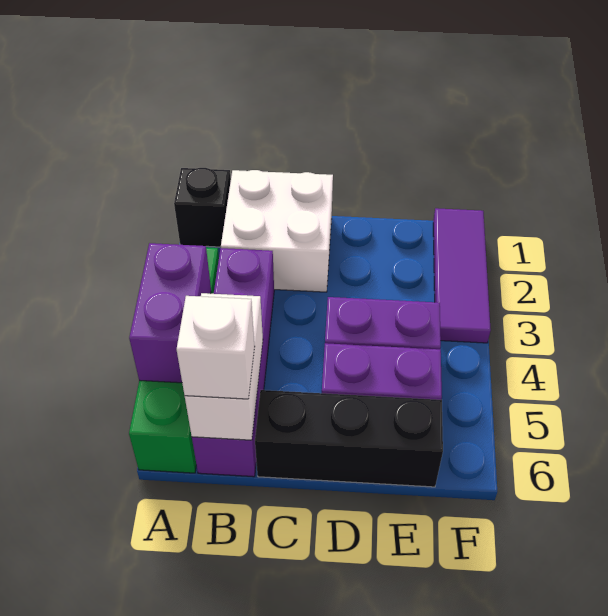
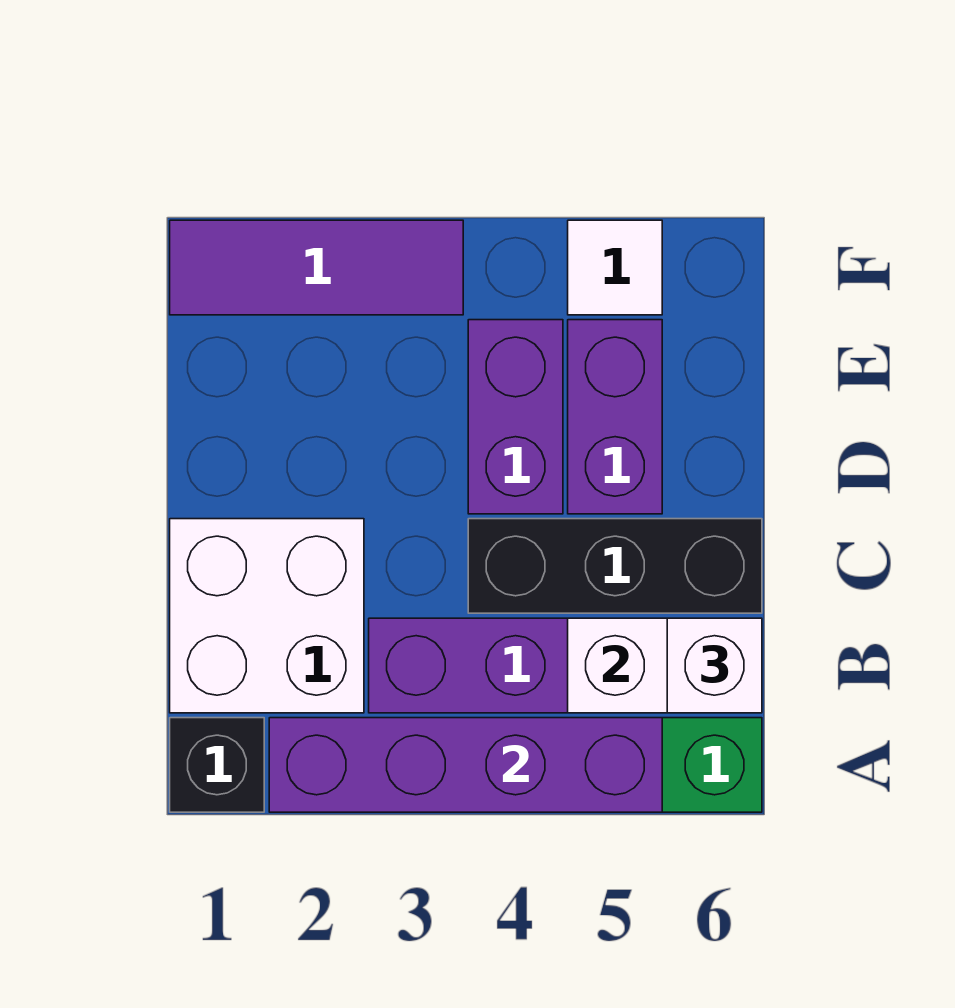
purple 1x2 brick [129,243,211,383] -> purple 1x4 brick [269,718,662,812]
black 1x3 brick [255,390,443,487] -> black 1x3 brick turned to [468,519,762,613]
none -> white 1x1 tile [568,220,662,315]

